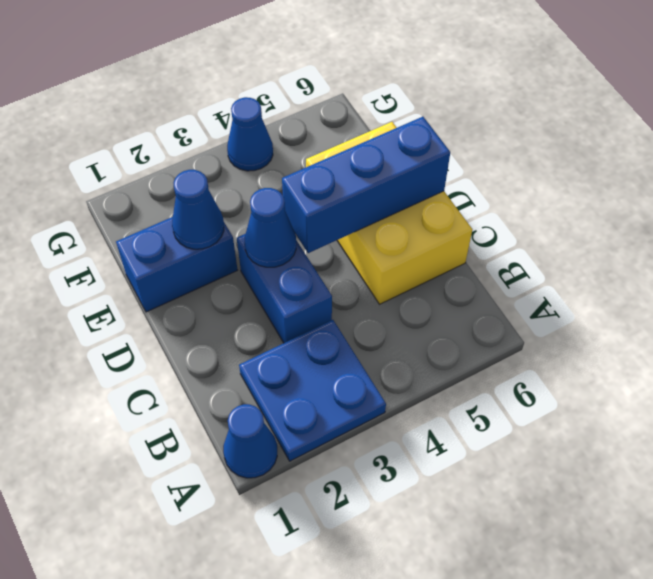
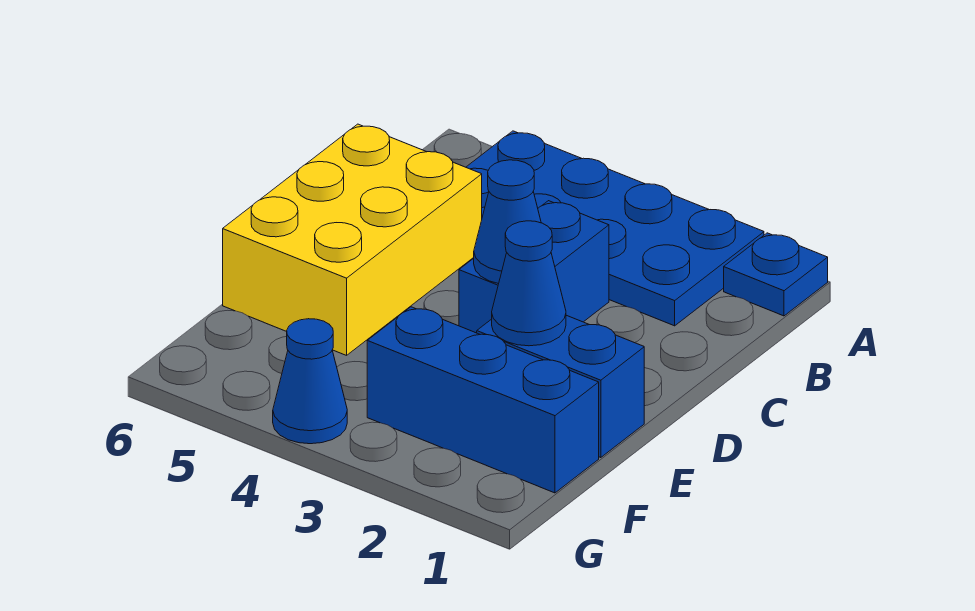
blue 1x1 cone [223,404,277,478] -> blue 1x1 plate [724,233,828,316]
blue 2x2 plate [239,320,386,461] -> blue 2x4 plate [466,131,764,326]
blue 1x3 brick [282,117,450,253] -> blue 1x3 brick moved to [367,307,599,493]

